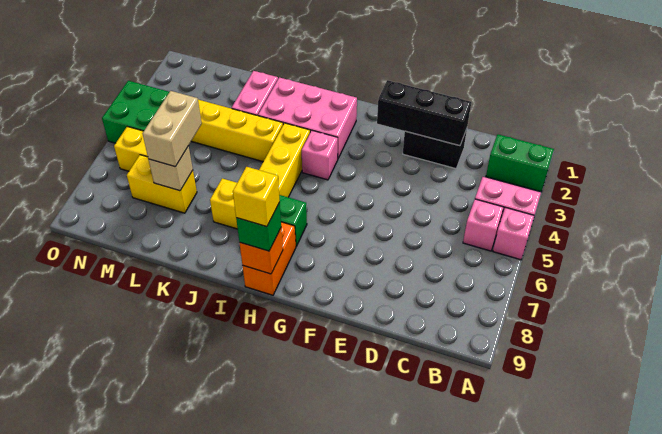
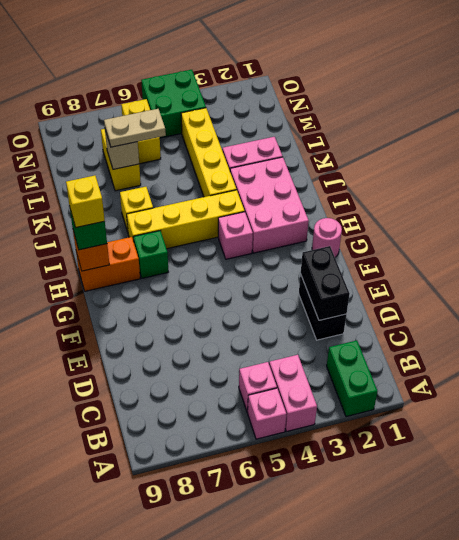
black 1x3 brick [377,80,471,146] -> black 1x2 brick [301,246,350,320]
none -> pink 1x1 round brick [312,218,342,257]
tan 1x2 brick [142,91,202,167] -> tan 1x2 plate [104,109,166,147]

